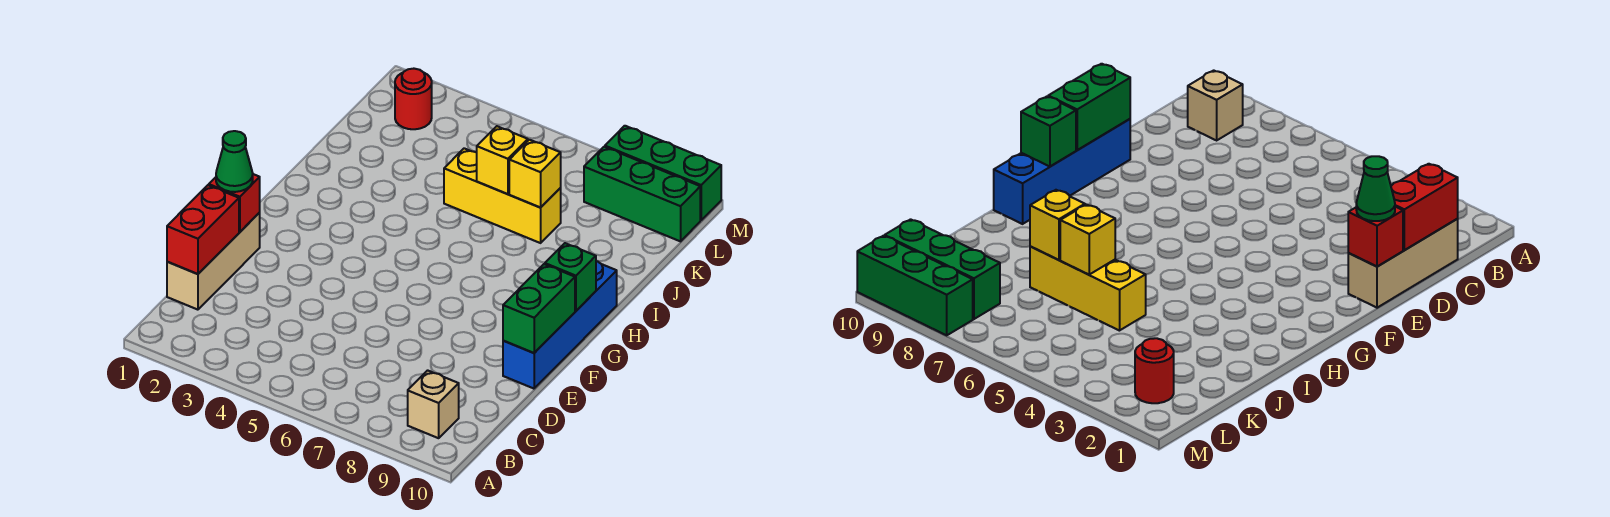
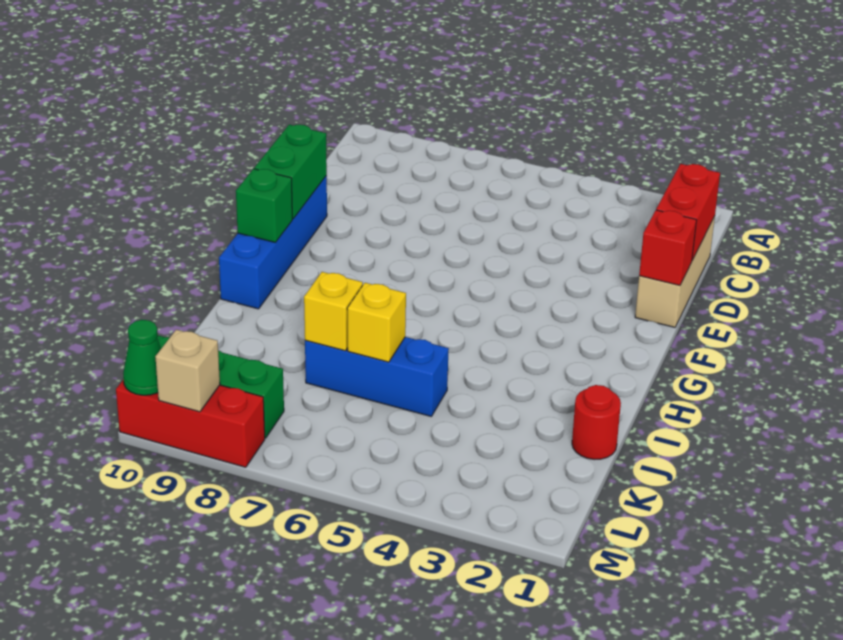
tan 1x1 brick [408,370,459,438] -> tan 1x1 brick moved to [155,330,220,412]
green 1x1 cone [216,131,253,192] -> green 1x1 cone moved to [123,320,161,395]
yellow 1x3 brick [444,148,561,243] -> blue 1x3 brick [305,337,449,416]
red 1x1 round brick [395,69,432,129] -> red 1x1 round brick moved to [572,385,621,459]
green 1x3 brick [605,126,721,220] -> red 1x3 brick [116,379,265,467]

